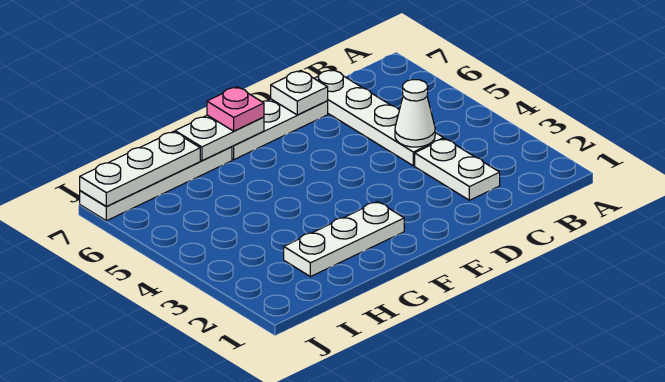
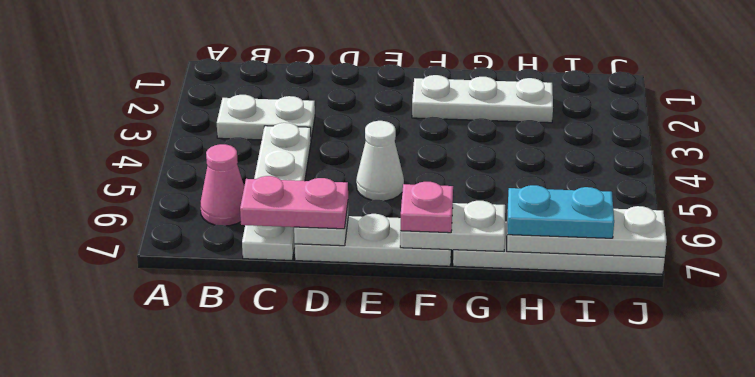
none -> pink 1x1 cone [200,144,244,226]
white 1x2 plate [415,139,500,200] -> white 1x2 plate turned to [217,95,315,140]
white 1x1 cone [395,80,435,147] -> white 1x1 cone moved to [356,121,404,201]
none -> pink 1x2 plate [240,176,348,229]
none -> cyan 1x2 plate [508,185,614,238]

